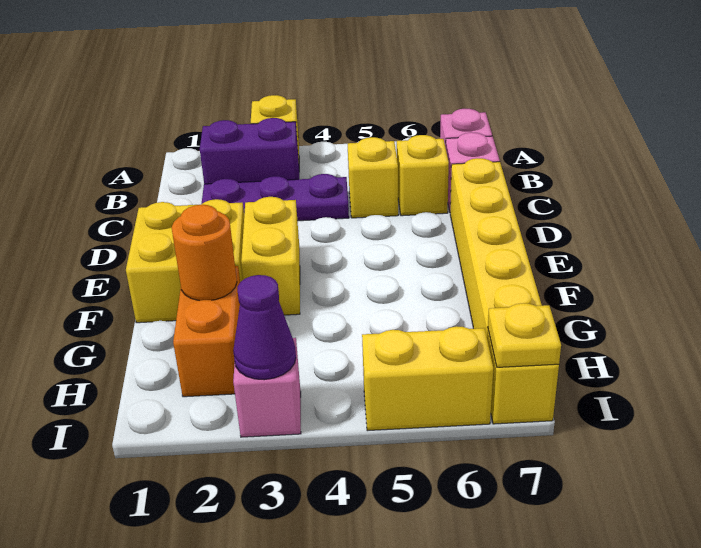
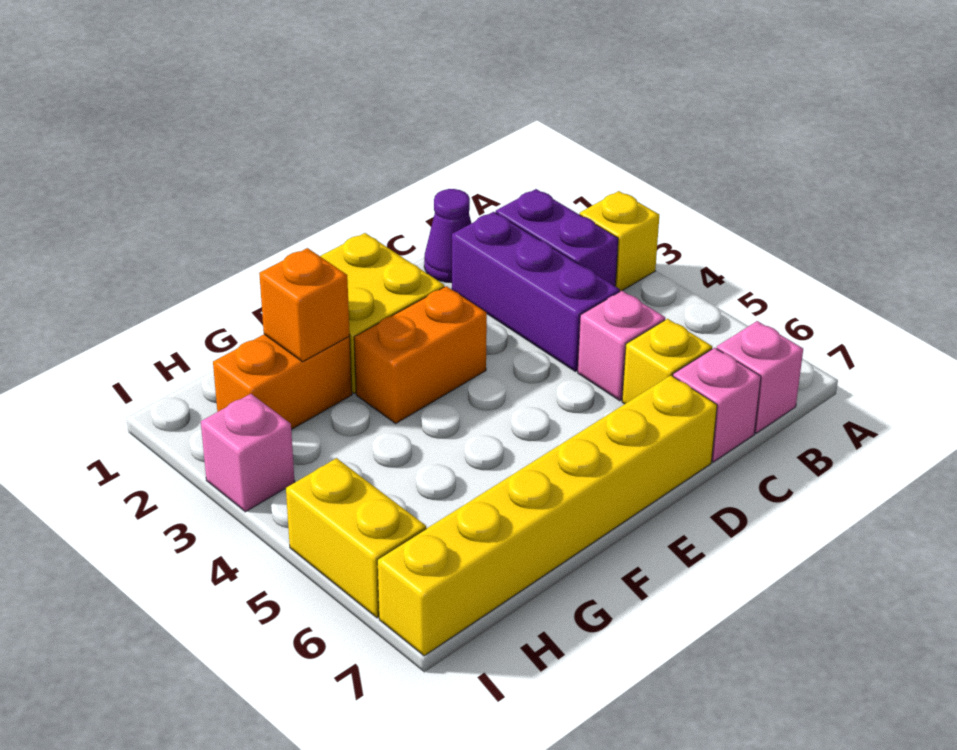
purple 1x3 plate [202,174,349,221] -> purple 1x3 brick [452,212,620,371]
yellow 1x1 brick [348,137,398,218] -> pink 1x1 brick [578,291,665,401]
yellow 1x2 brick [241,197,300,315] -> orange 1x2 brick [354,286,487,423]
orange 1x1 round brick [172,205,237,301] -> orange 1x1 brick [259,248,350,362]
purple 1x1 cone [233,275,296,380] -> purple 1x1 cone moved to [424,189,471,282]
yellow 1x1 plate [488,303,561,367] -> none

